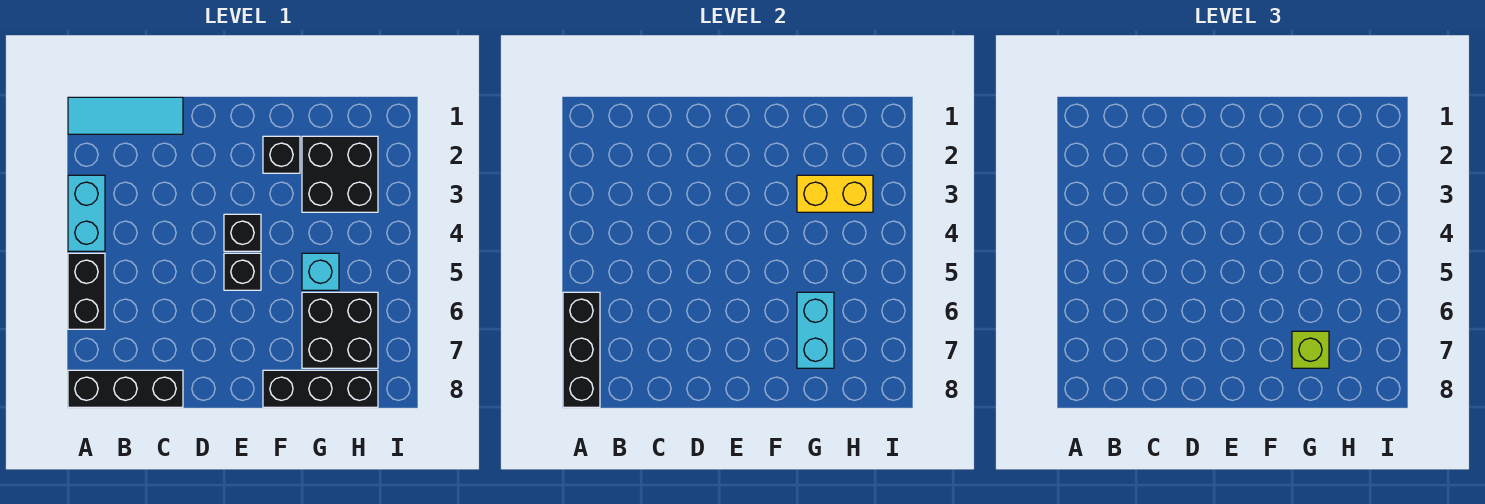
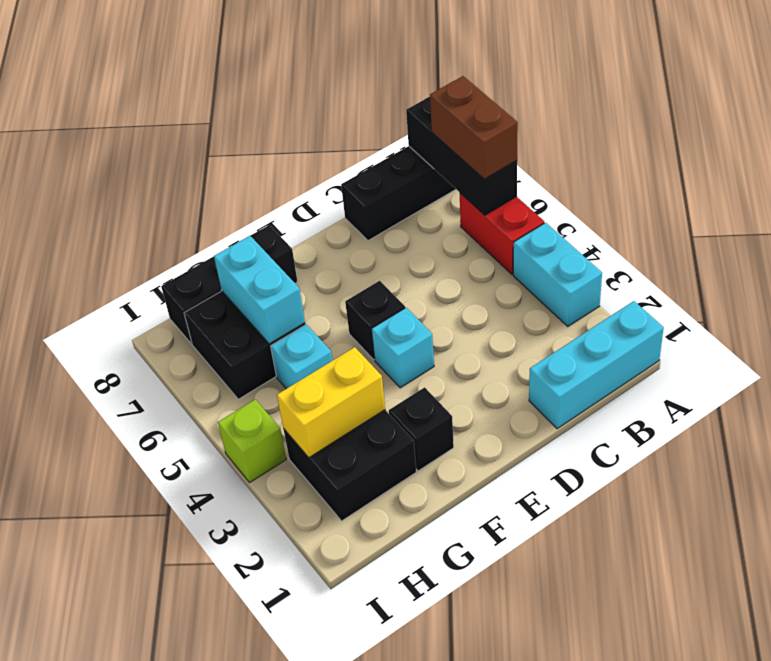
cyan 1x3 tile [68,97,183,134] -> cyan 1x3 brick [529,301,664,429]
black 1x2 brick [68,253,105,329] -> red 1x2 brick [460,193,544,274]
none -> brown 1x2 brick [430,76,518,179]
black 1x1 brick [224,214,261,251] -> cyan 1x1 brick [372,308,434,388]
lime 1x1 brick [1292,331,1329,368] -> lime 1x1 brick moved to [218,399,286,483]

